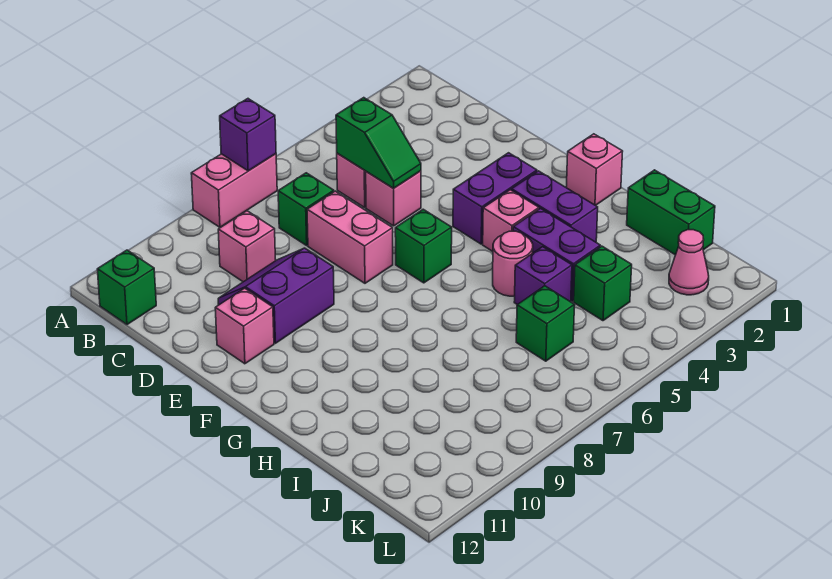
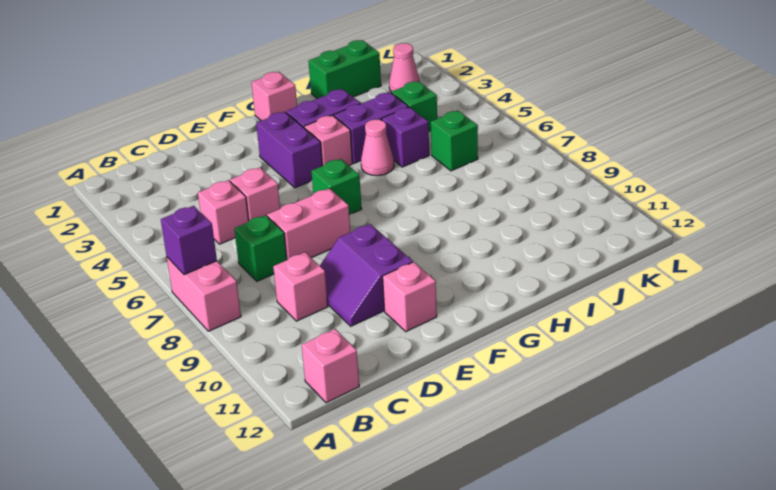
green 1x1 brick [97,250,156,325] -> pink 1x1 brick [302,329,359,403]
green 1x2 slope [336,98,421,188] -> none
pink 1x1 round brick [493,231,533,296] -> pink 1x1 cone [361,119,394,176]

